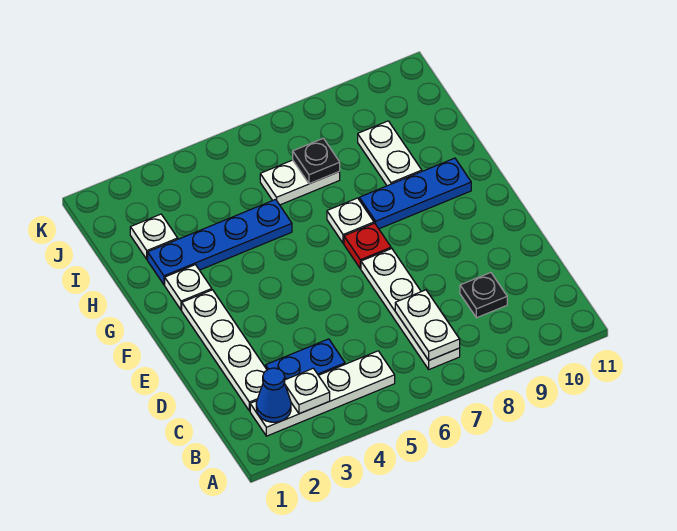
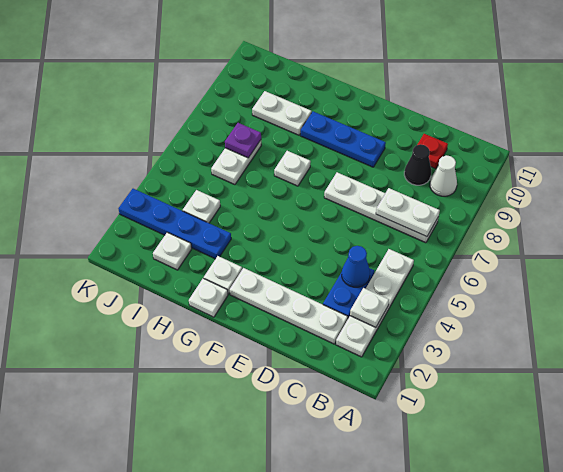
blue 1x1 cone [256,368,291,422] -> blue 1x1 cone moved to [342,246,370,287]
none -> white 1x1 cone [430,155,457,196]
black 1x1 plate [460,273,507,318] -> black 1x1 cone [404,144,431,185]
red 1x1 plate [344,223,391,269] -> red 1x1 plate moved to [417,134,448,169]
none -> white 1x1 plate [189,278,228,317]
blue 1x3 plate [359,158,471,229] -> blue 1x3 plate turned to [300,112,386,167]
blue 1x4 plate [148,199,292,285] -> blue 1x4 plate turned to [118,189,231,259]
none -> white 1x1 plate [183,190,220,223]
black 1x1 plate [293,138,340,184] -> purple 1x1 plate [225,123,261,158]

